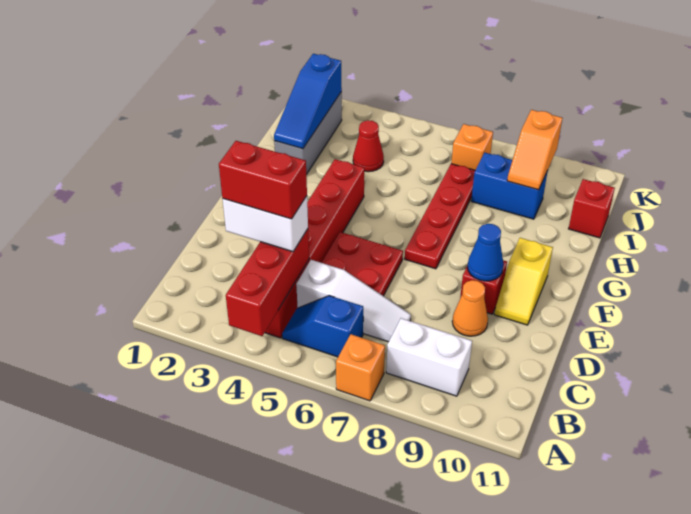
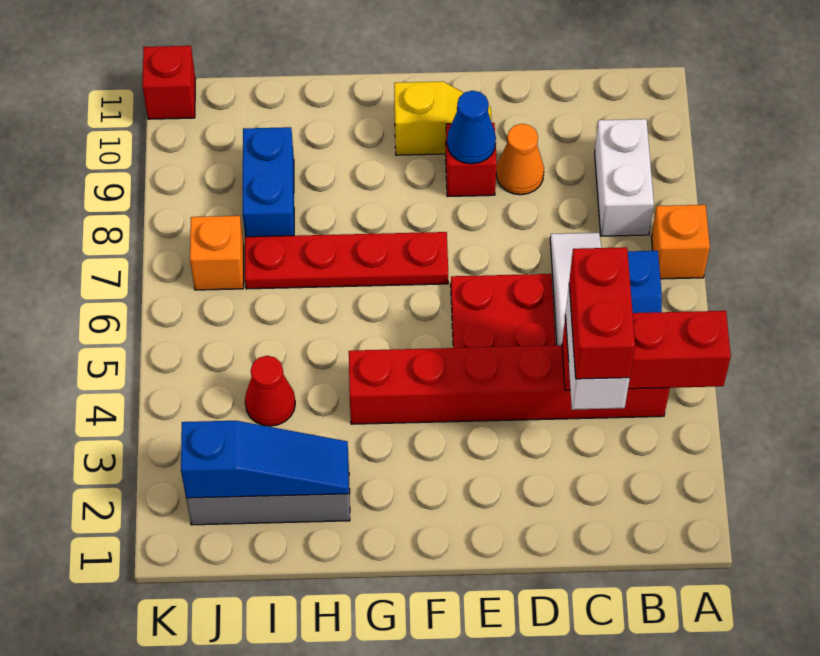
orange 1x2 slope [507,110,562,190] -> none
red 1x1 brick [569,179,615,238] -> red 1x1 brick moved to [142,46,196,119]

